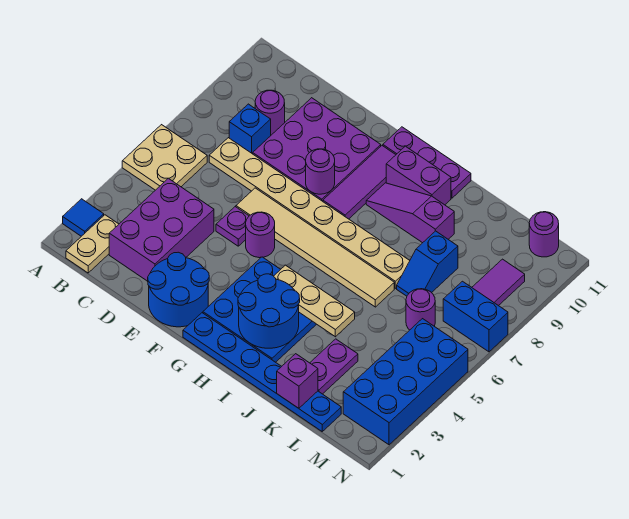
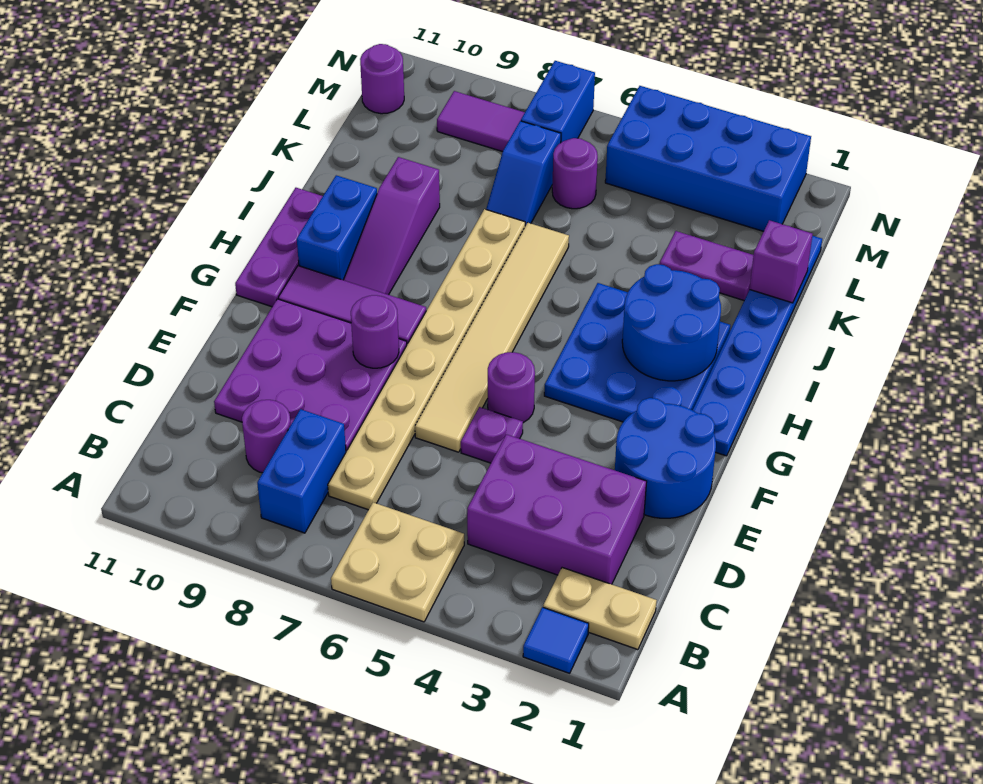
blue 1x1 brick [229,104,271,154] -> blue 1x2 brick [257,409,346,533]
tan 1x3 plate [274,265,355,337] -> none
purple 1x2 brick [386,146,451,205] -> blue 1x2 brick [297,175,377,280]
blue 1x2 slope [397,231,458,296] -> blue 1x2 slope turned to [486,121,561,225]

